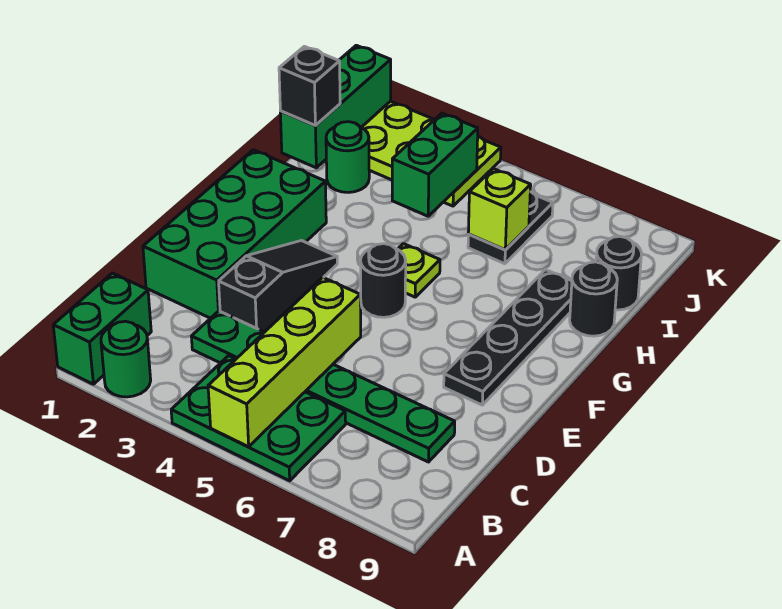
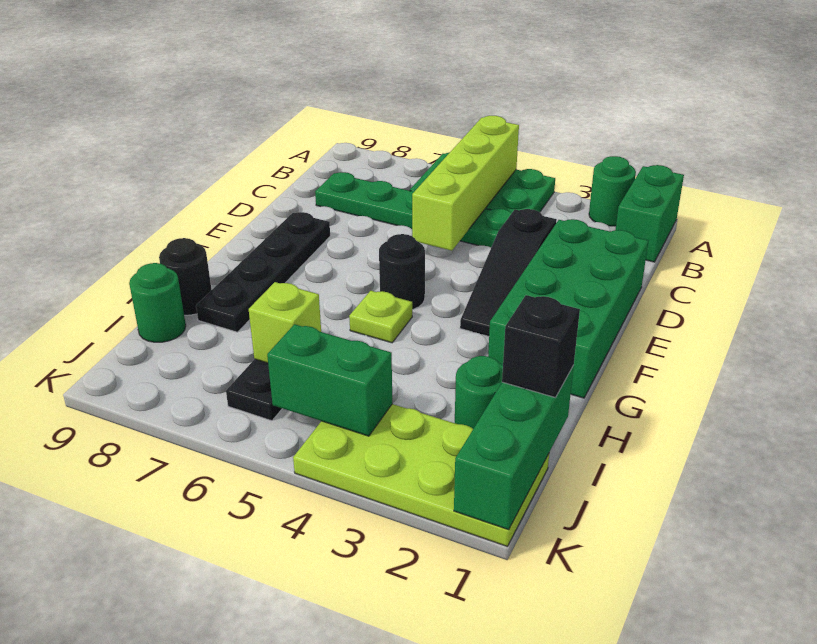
green 1x2 brick [392,113,478,216] -> green 1x2 brick turned to [267,324,392,436]
black 1x1 round brick [596,236,642,310] -> green 1x1 round brick [129,263,186,342]

